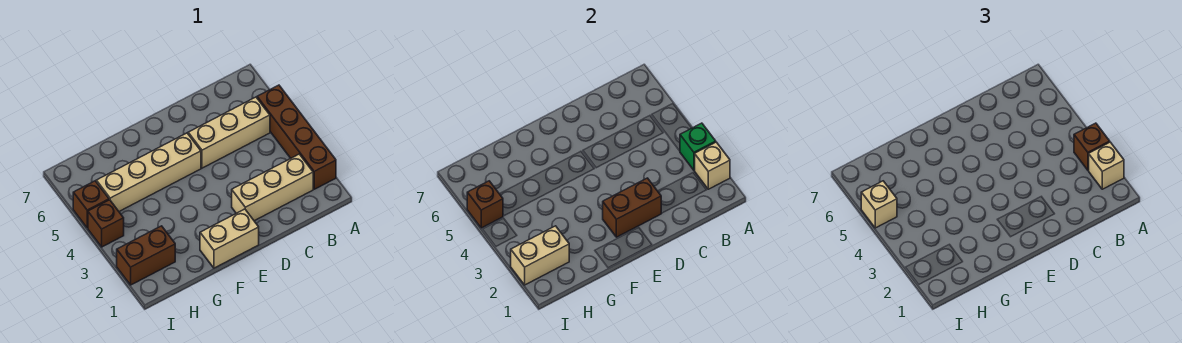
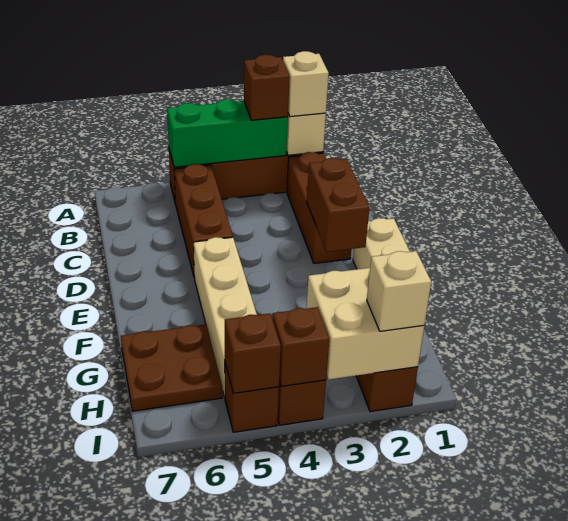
green 1x1 brick [680,123,716,170] -> green 1x3 brick [167,99,288,167]
tan 1x3 brick [232,154,313,221] -> brown 1x3 brick [287,152,351,263]
tan 1x3 brick [188,97,270,168] -> brown 1x3 brick [174,164,233,276]
none -> brown 2x2 plate [121,324,222,411]
tan 1x2 brick [511,226,569,285] -> tan 2x2 brick [306,268,424,379]
none -> brown 1x1 brick [273,307,329,386]
tan 1x1 brick [861,181,897,228] -> tan 1x1 brick moved to [367,251,431,331]

